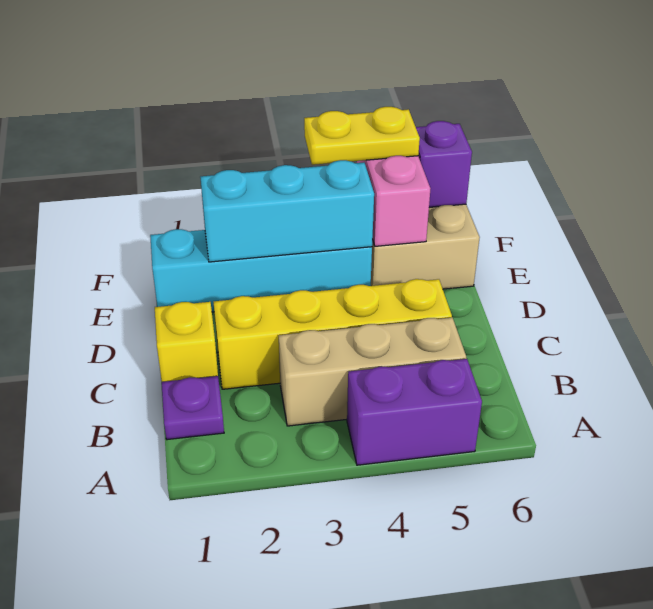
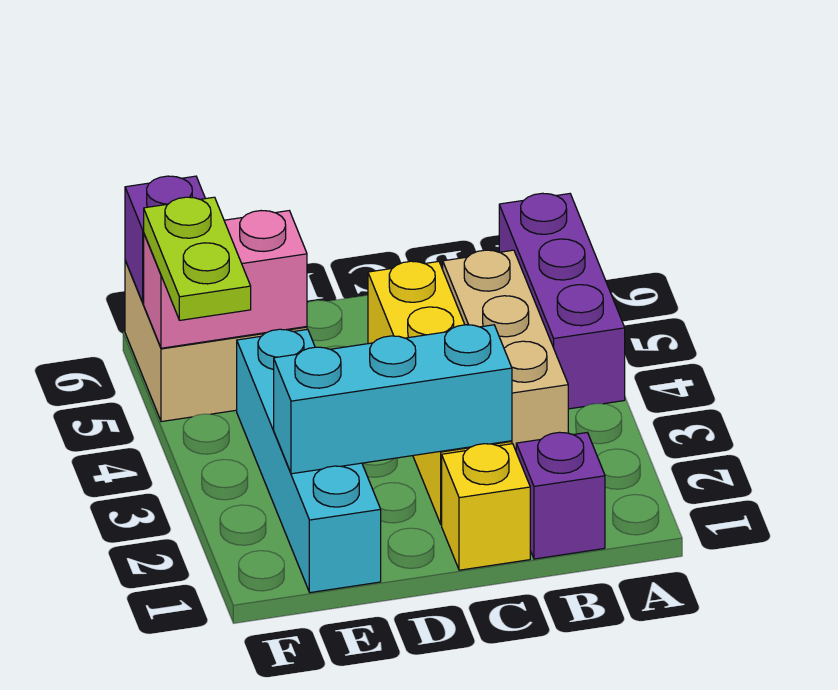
purple 1x2 brick [347,359,482,465] -> purple 1x3 brick [499,193,625,409]
purple 1x1 plate [162,376,224,440] -> purple 1x1 brick [516,432,605,559]
cyan 1x3 brick [200,160,374,262] -> cyan 1x3 brick turned to [274,325,512,474]
yellow 1x2 plate [304,107,420,165] -> lime 1x2 plate [144,197,251,320]

